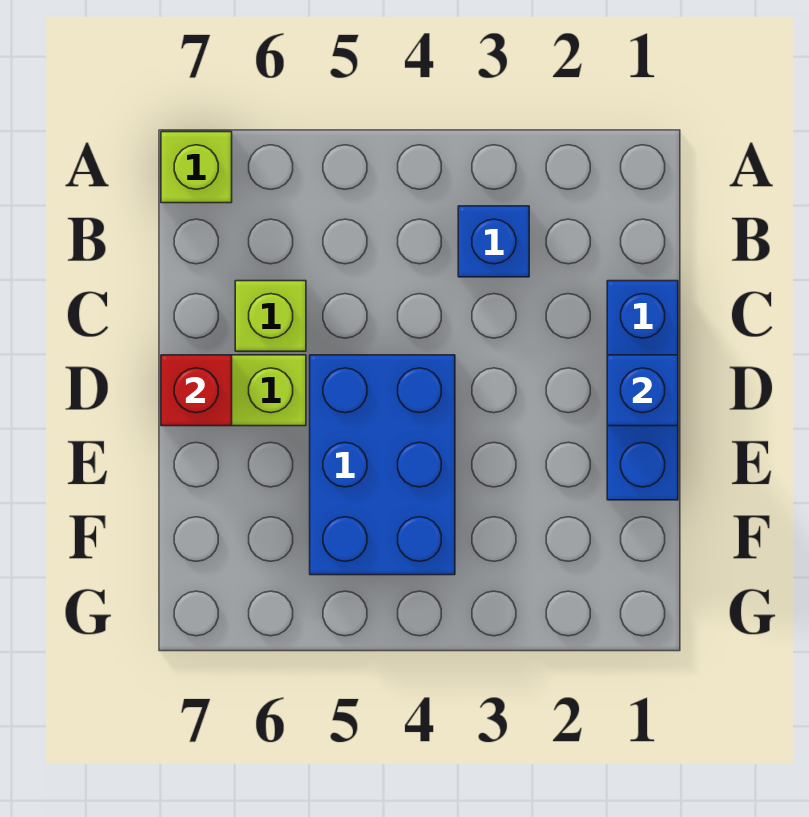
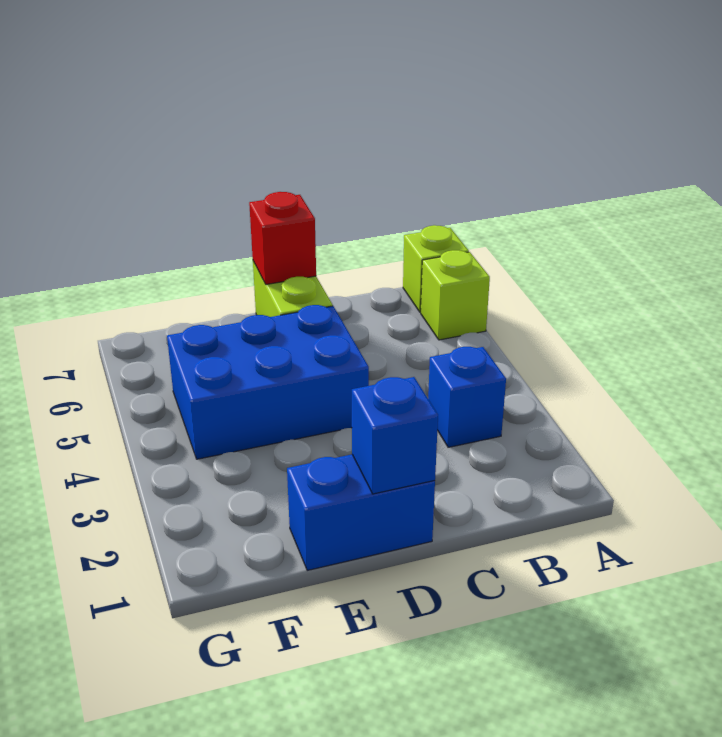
blue 1x3 brick [607,281,678,500] -> blue 1x2 brick [287,454,435,570]
lime 1x1 brick [235,281,306,351] -> lime 1x1 brick moved to [421,250,490,340]

